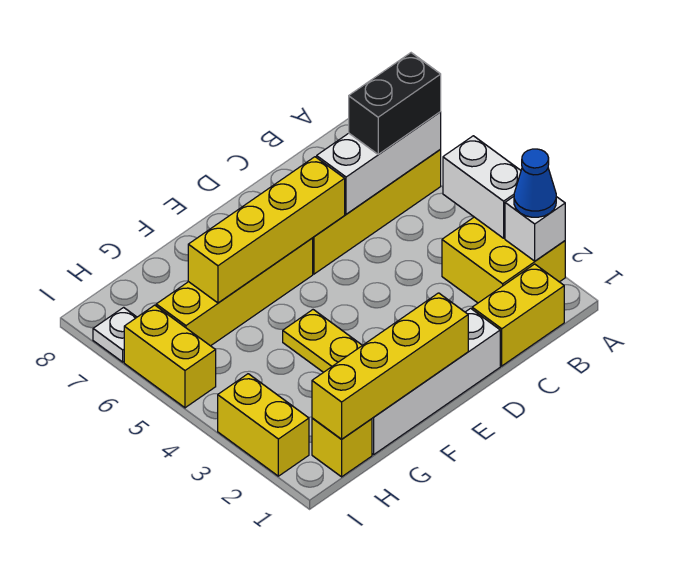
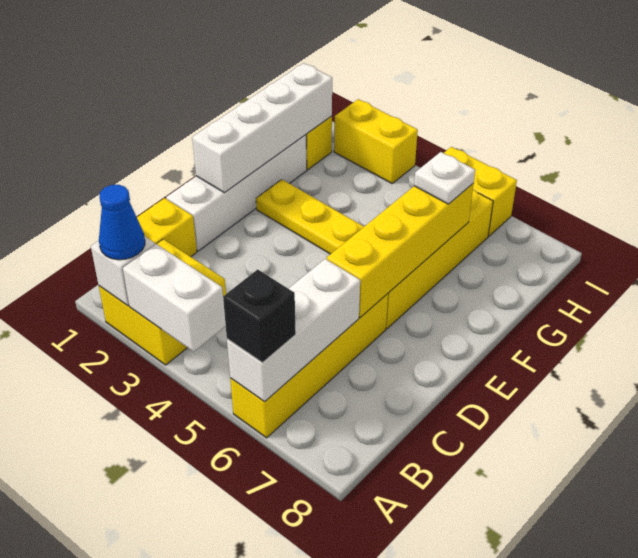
black 1x2 brick [349,53,441,154] -> black 1x1 brick [223,269,296,363]
yellow 1x4 brick [312,293,468,439] -> white 1x4 brick [192,63,332,193]
white 1x1 plate [93,307,137,362] -> white 1x1 plate moved to [414,152,475,204]

